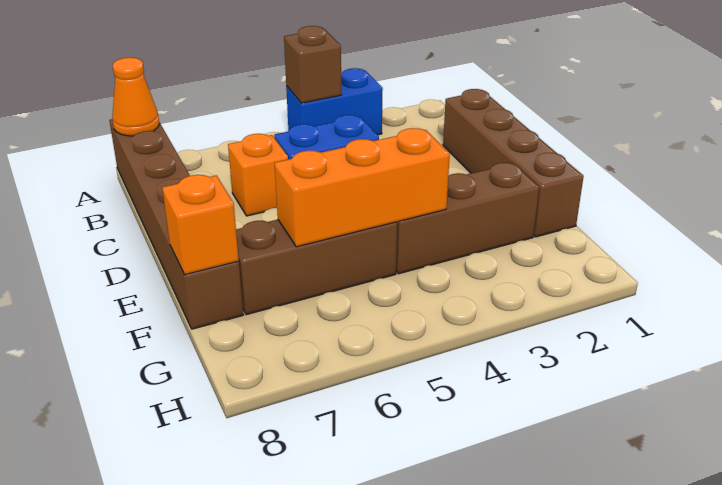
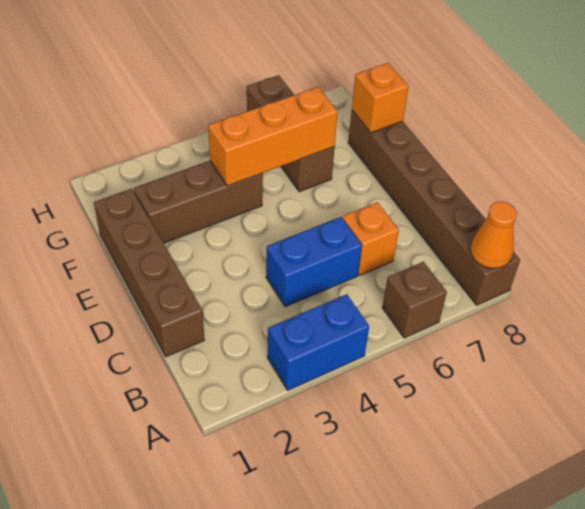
brown 1x1 brick [284,26,342,103] -> brown 1x1 brick moved to [382,262,447,338]
brown 1x3 brick [236,220,397,315] -> brown 1x3 brick turned to [247,75,335,192]

